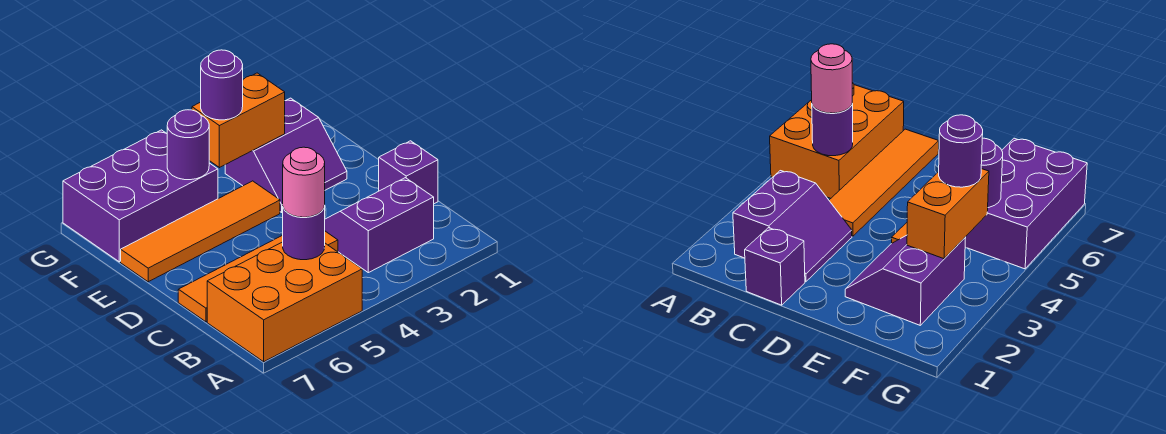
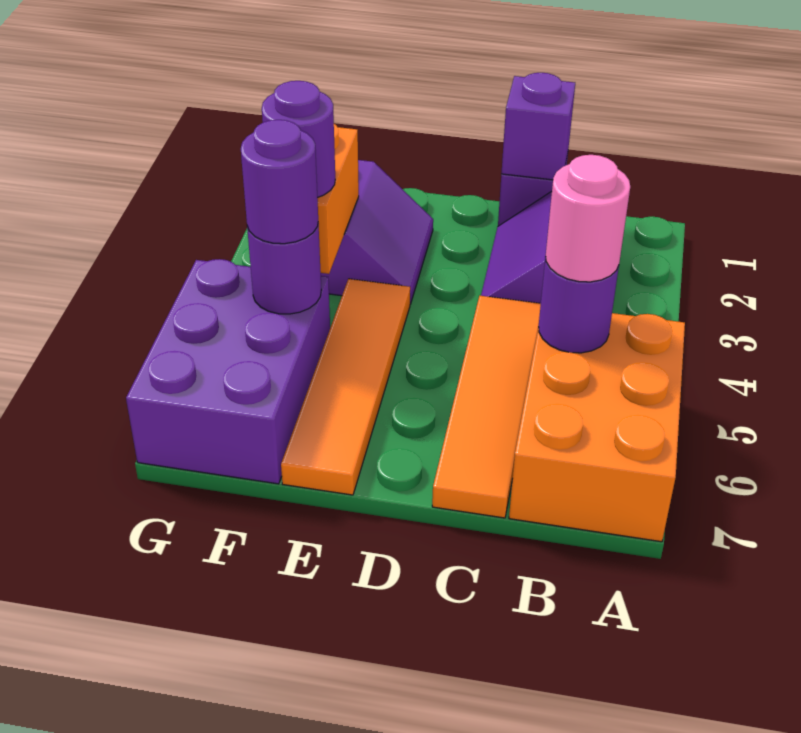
none -> purple 1x1 brick [501,73,575,180]
none -> purple 1x1 round brick [241,120,318,244]

